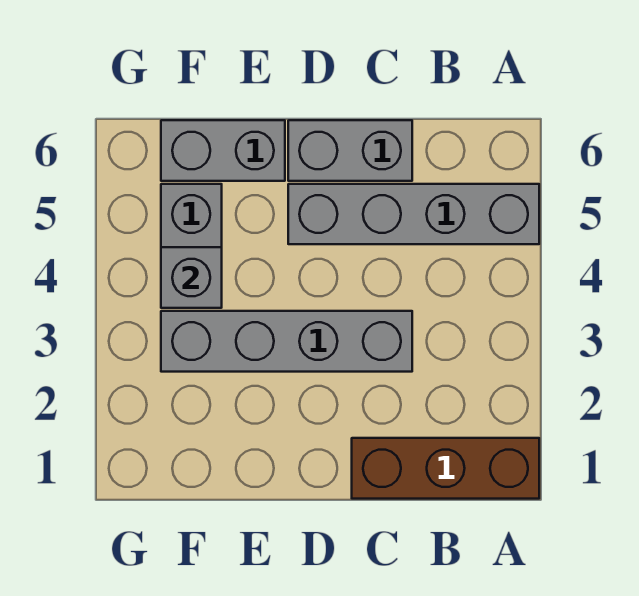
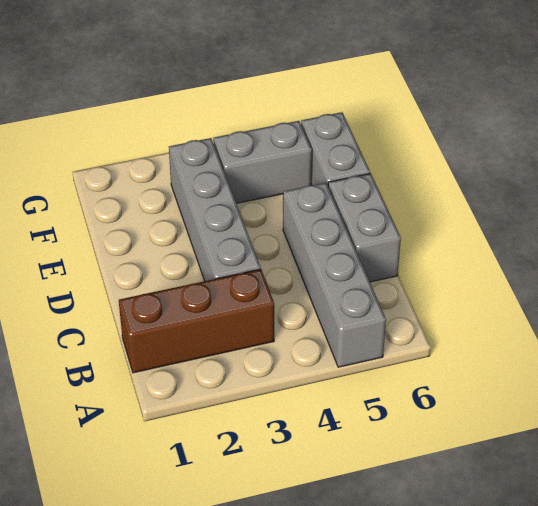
brown 1x3 brick [352,438,539,499] -> brown 1x3 brick turned to [119,269,274,373]
grey 1x1 brick [161,247,222,308] -> none

